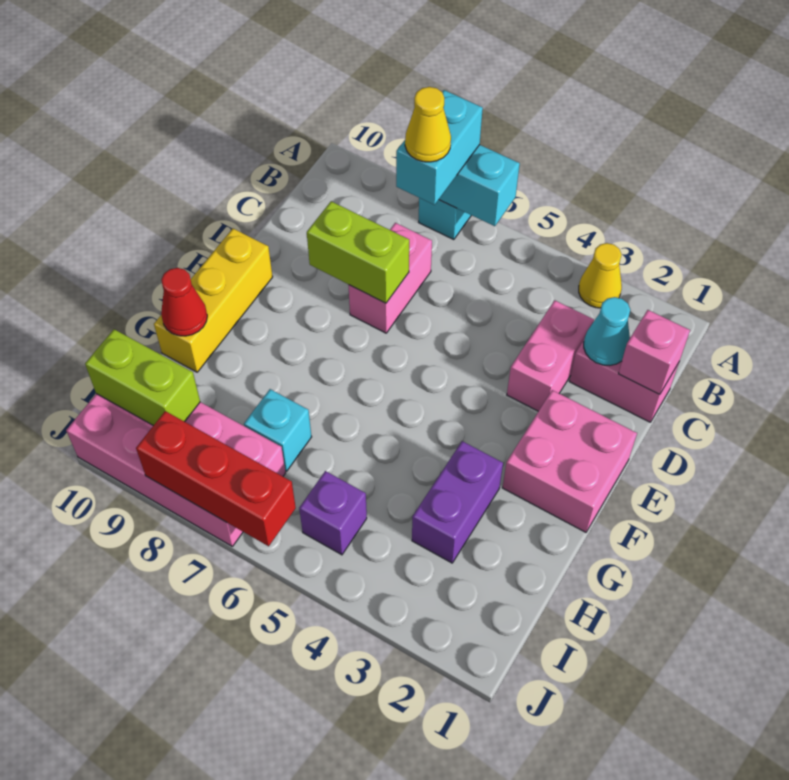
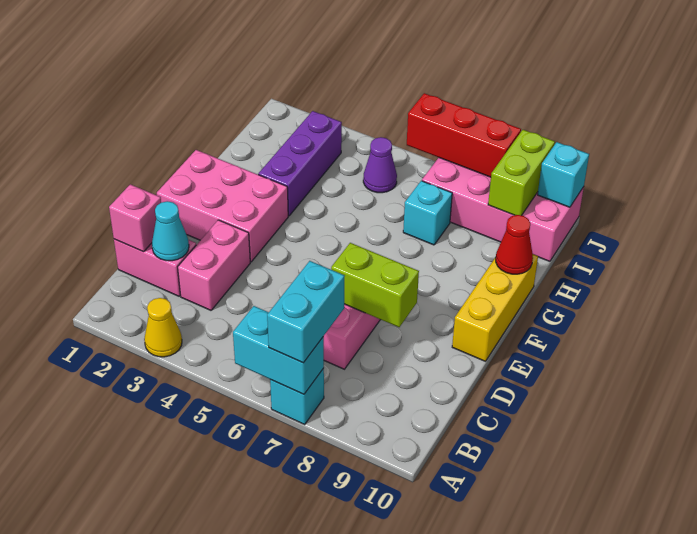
yellow 1x1 cone [405,87,451,162] -> none
pink 2x2 brick [503,390,637,532] -> pink 2x3 brick [157,150,288,262]
purple 1x2 brick [412,441,503,563] -> purple 1x3 brick [258,111,342,216]
purple 1x1 brick [299,471,367,555] -> purple 1x1 cone [363,137,397,193]
lime 1x2 brick [85,329,200,426] -> lime 1x2 brick turned to [488,130,555,216]
none -> cyan 1x1 brick [538,142,589,207]

